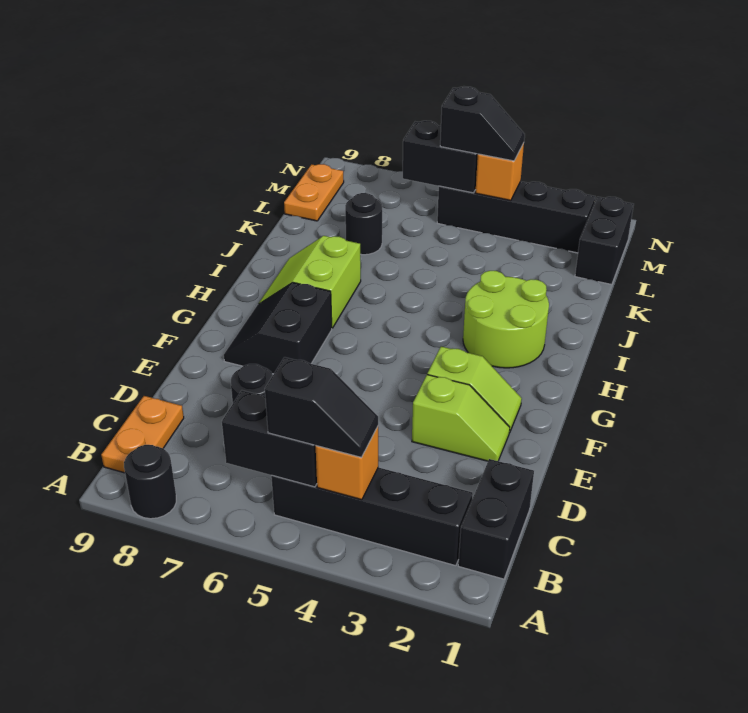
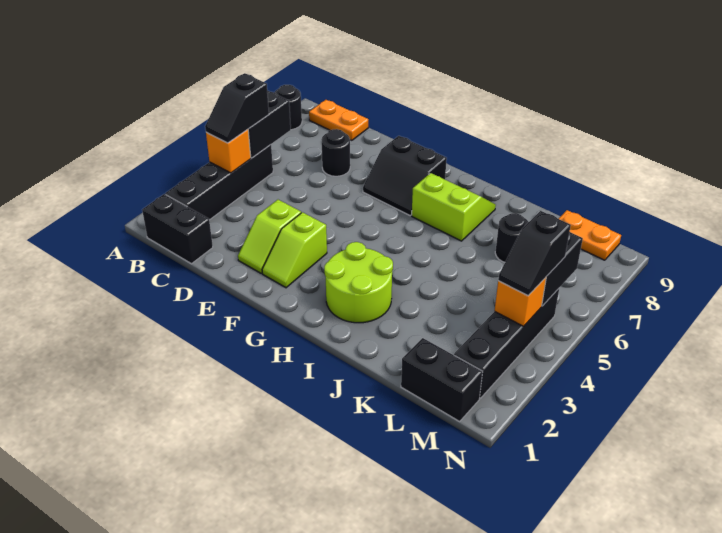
black 2x2 slope [224,283,332,374] -> black 2x2 slope turned to [363,136,447,215]

